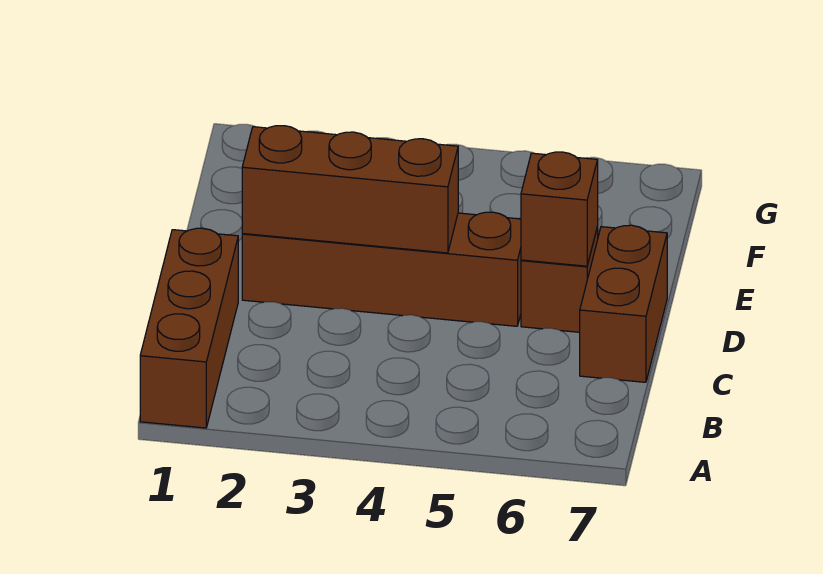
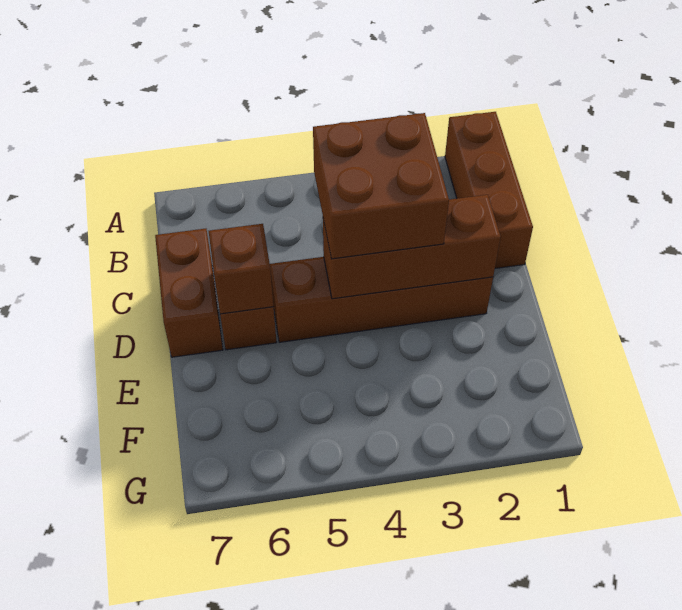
none -> brown 2x2 brick [313,113,449,259]

